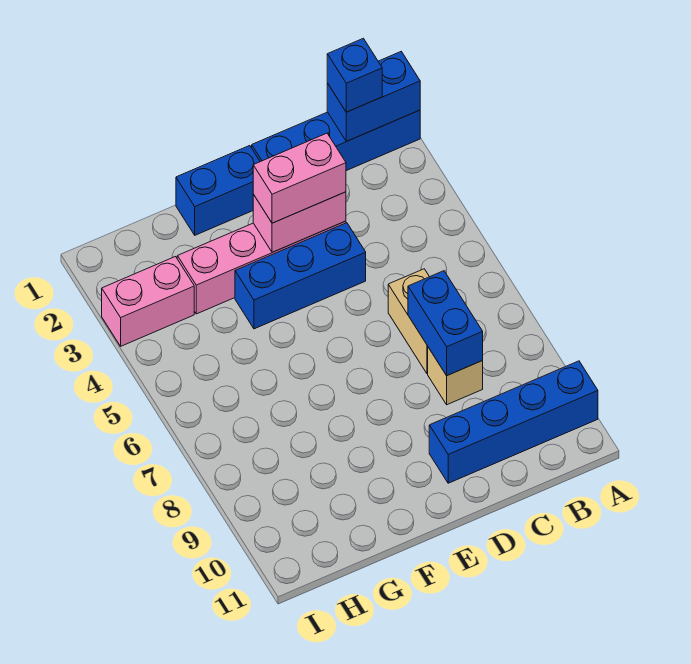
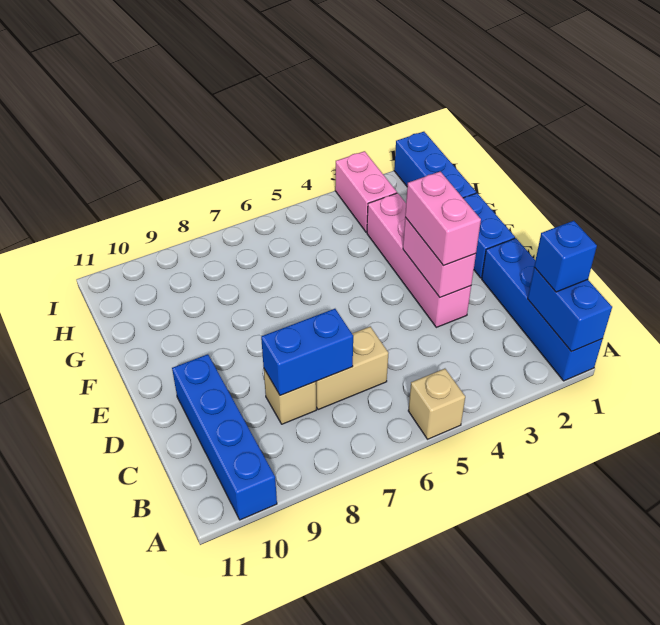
none -> tan 1x1 brick [408,369,465,439]
blue 1x3 brick [235,223,366,329] -> blue 1x3 brick moved to [394,132,476,198]

